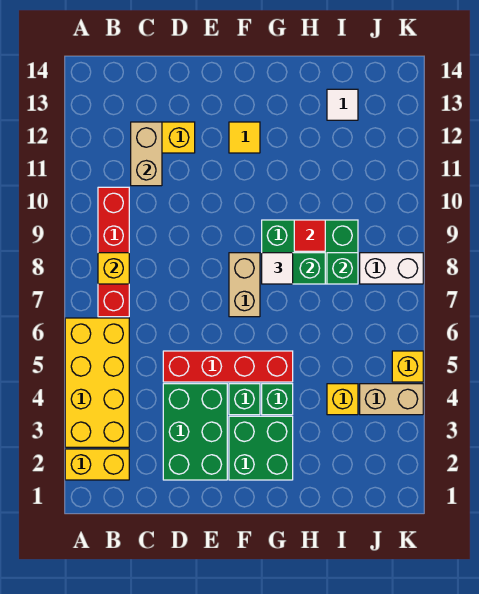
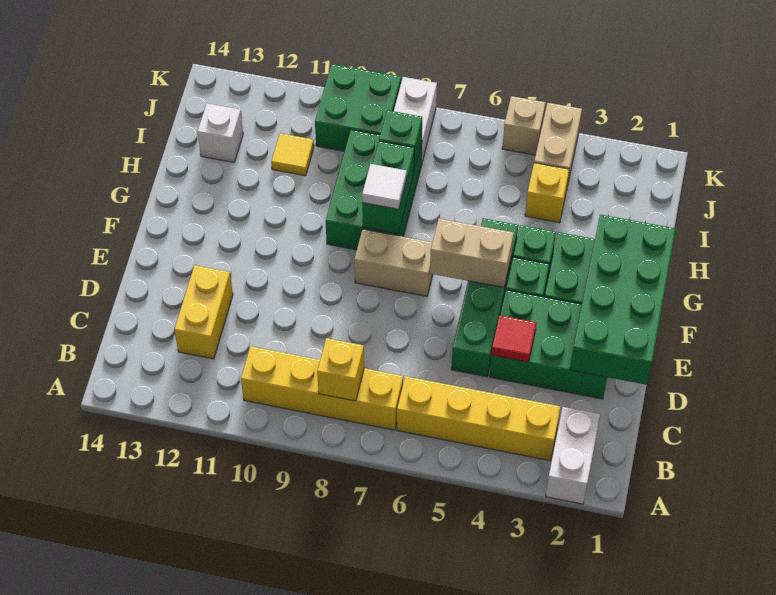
yellow 1x2 brick [65,449,129,480] -> white 1x2 brick [546,407,600,504]
yellow 2x4 brick [65,318,129,447] -> yellow 1x4 brick [397,376,560,461]
red 1x4 brick [98,187,129,317] -> yellow 1x4 brick [241,346,403,430]
tan 1x2 brick [131,122,162,186] -> tan 1x2 brick moved to [430,219,514,287]
none -> green 2x4 brick [570,215,676,385]
red 1x4 brick [163,351,293,382] -> green 1x4 brick [451,218,518,377]
yellow 1x1 tile [229,122,260,153] -> yellow 1x1 tile moved to [271,133,314,176]
red 1x1 tile [294,220,325,251] -> red 1x1 tile moved to [492,316,536,362]
white 1x1 tile [327,89,358,120] -> white 1x1 brick [197,103,243,162]
none -> green 2x2 brick [315,64,401,151]
yellow 1x1 brick [392,351,423,382] -> tan 1x1 brick [502,96,546,155]

